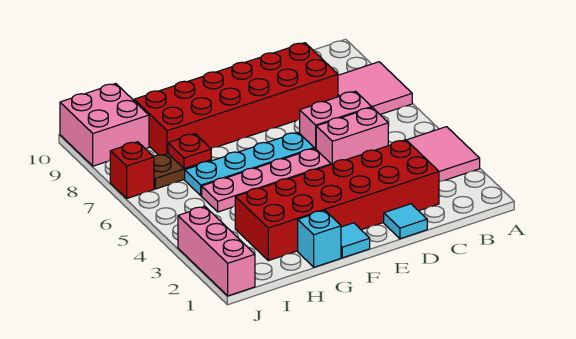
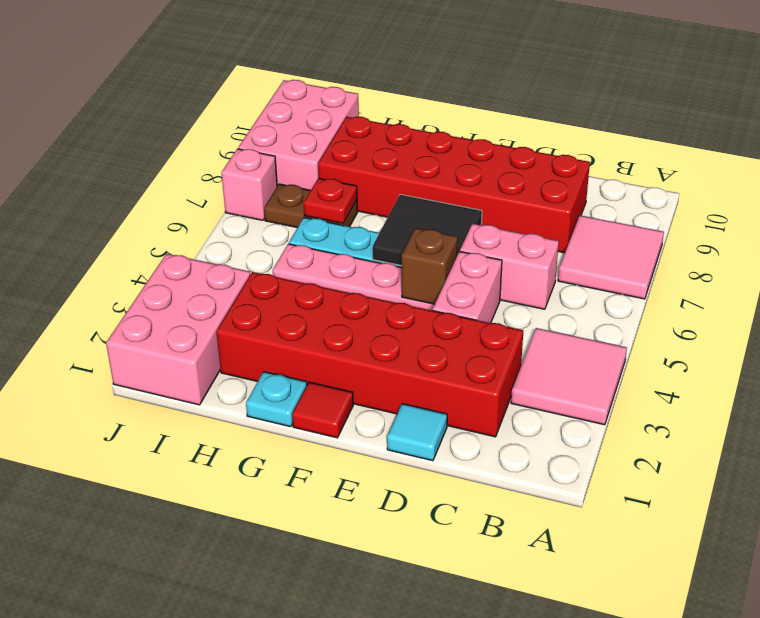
pink 1x2 brick [316,107,388,165] -> pink 1x2 brick turned to [433,251,502,323]
none -> brown 1x1 brick [401,228,458,304]
none -> black 2x2 tile [373,194,482,266]
cyan 1x1 tile [341,223,370,258] -> red 1x1 tile [292,382,353,438]
cyan 1x1 brick [298,211,341,267] -> cyan 1x1 plate [246,372,307,427]
pink 2x2 brick [60,84,149,166] -> pink 2x3 brick [238,80,359,190]
pink 1x3 brick [178,207,255,296] -> pink 2x3 brick [106,254,250,405]
red 1x1 brick [110,142,154,198] -> pink 1x1 brick [221,149,277,220]

